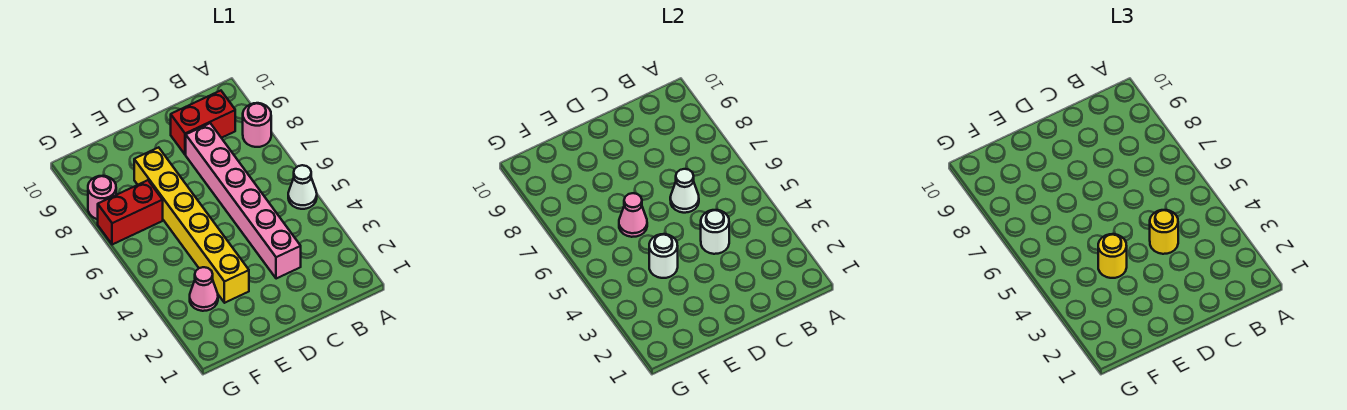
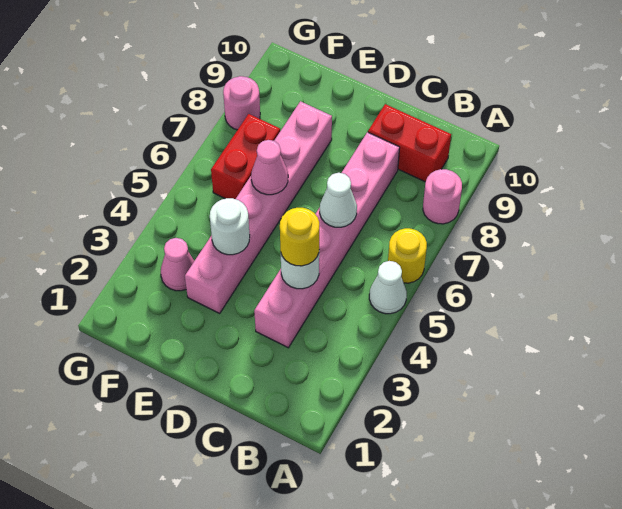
yellow 1x6 brick [134,147,249,303] -> pink 1x6 brick [185,101,332,313]
yellow 1x1 round brick [1098,234,1127,278] -> yellow 1x1 round brick moved to [388,228,427,283]
red 1x2 brick [98,180,163,245] -> red 1x2 brick turned to [211,114,280,199]

